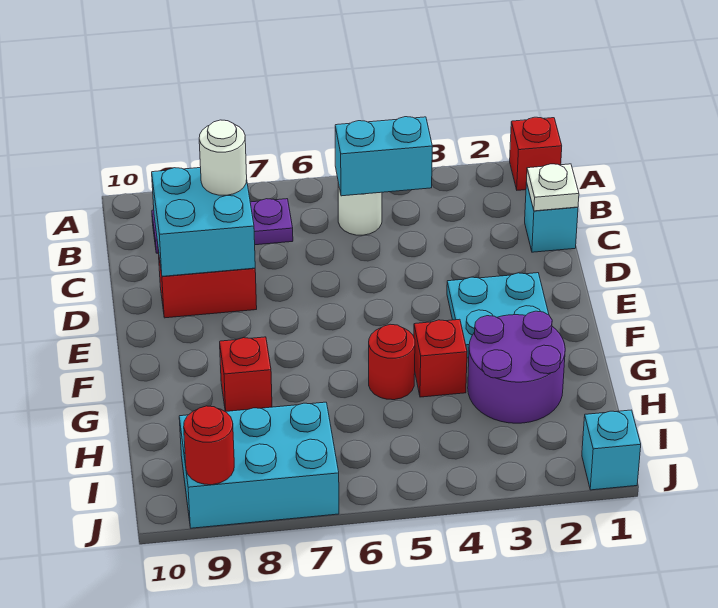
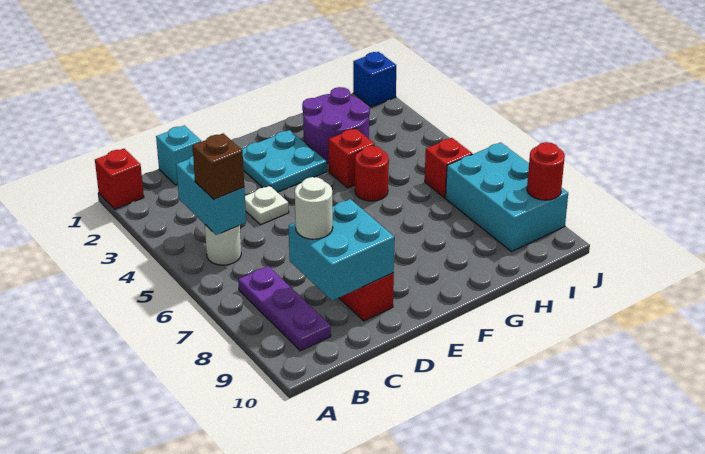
none -> brown 1x1 brick [192,133,244,199]
white 1x1 plate [527,164,579,211] -> white 1x1 plate moved to [245,186,289,225]
red 1x1 brick [220,337,272,412] -> red 1x1 brick moved to [425,138,472,198]
cyan 1x1 brick [582,410,641,490] -> blue 1x1 brick [353,52,396,107]

